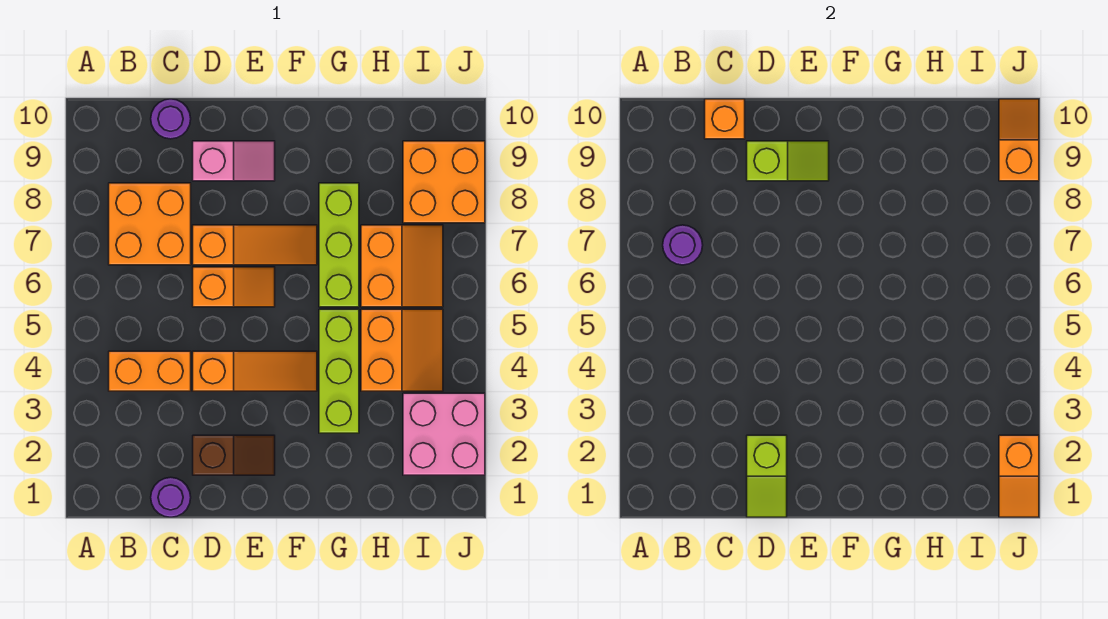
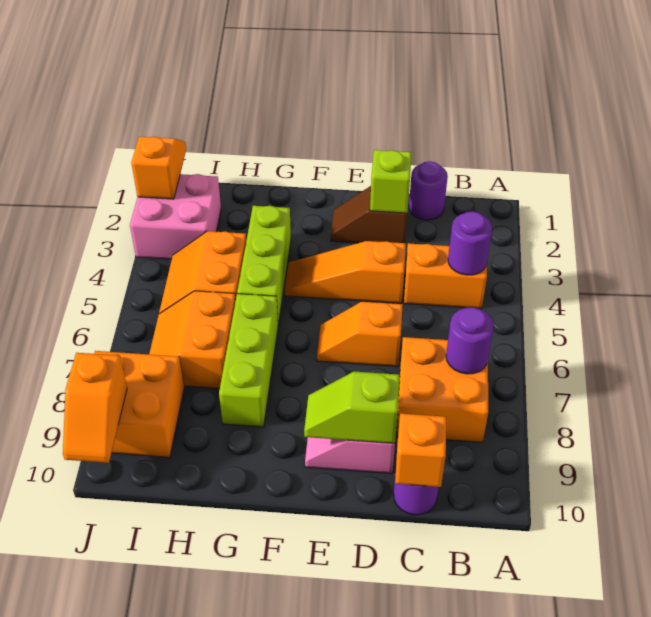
none -> purple 1x1 round brick [448,211,492,275]
orange 1x3 slope [193,225,317,265] -> none

